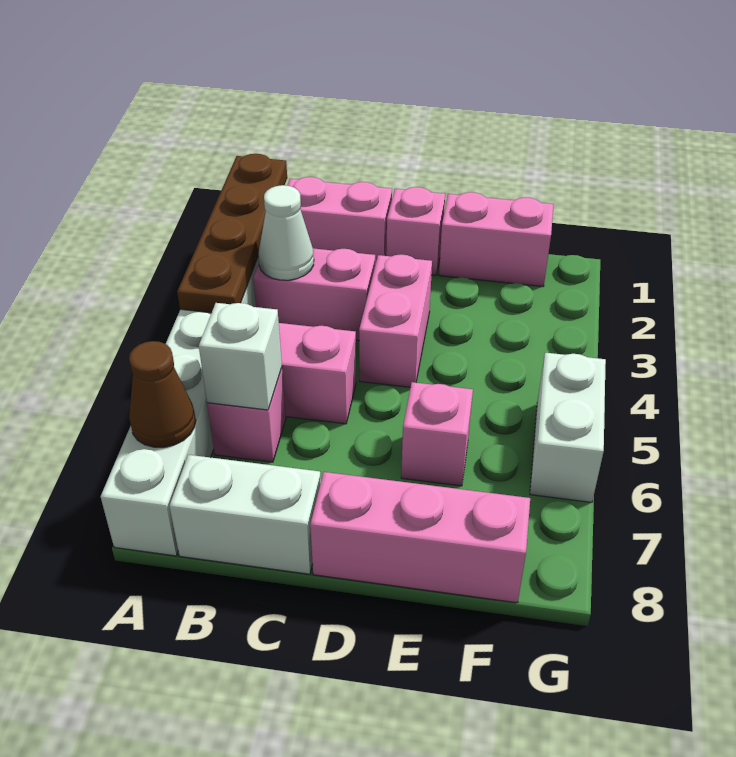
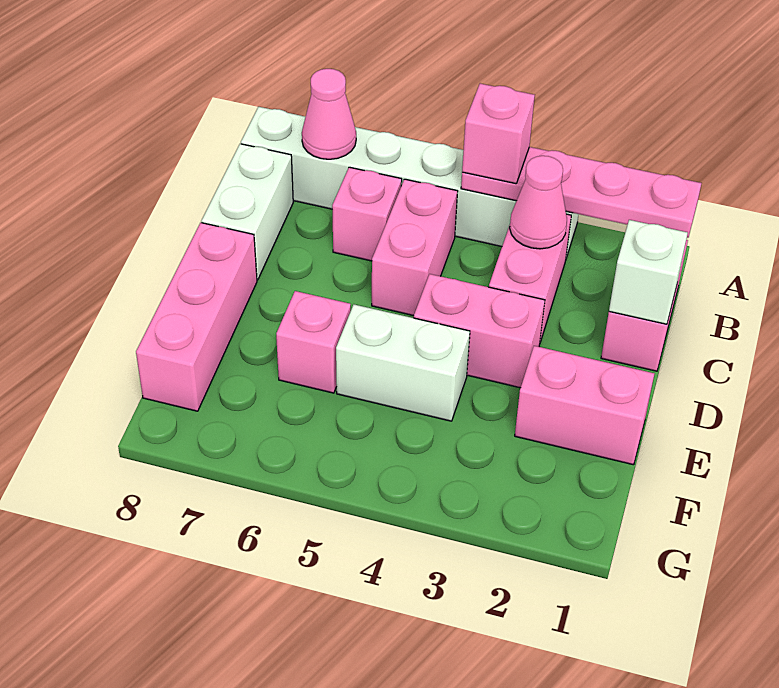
brown 1x4 plate [177,154,287,313] -> pink 1x4 plate [461,147,702,238]
brown 1x1 cone [129,341,196,447] -> pink 1x1 cone [302,69,356,159]
white 1x1 cone [258,185,314,280] -> pink 1x1 cone [510,156,567,249]
white 1x1 brick [199,303,282,410] -> white 1x1 brick moved to [609,220,688,324]
pink 1x1 brick [386,187,445,275] -> pink 1x1 brick moved to [462,84,535,184]
pink 1x2 brick [439,192,554,286] -> pink 1x2 brick turned to [515,346,654,465]
white 1x2 brick [530,353,606,502] -> white 1x2 brick moved to [336,305,470,421]

